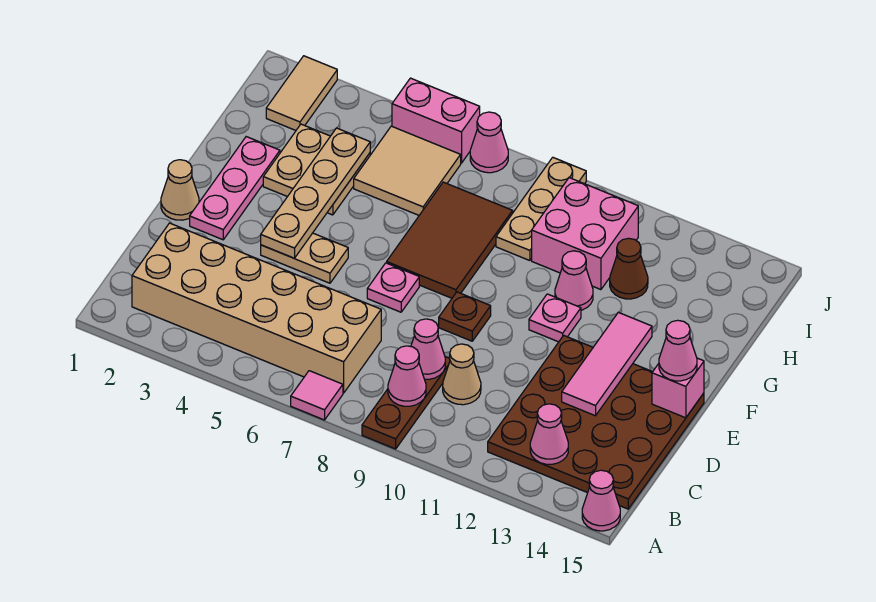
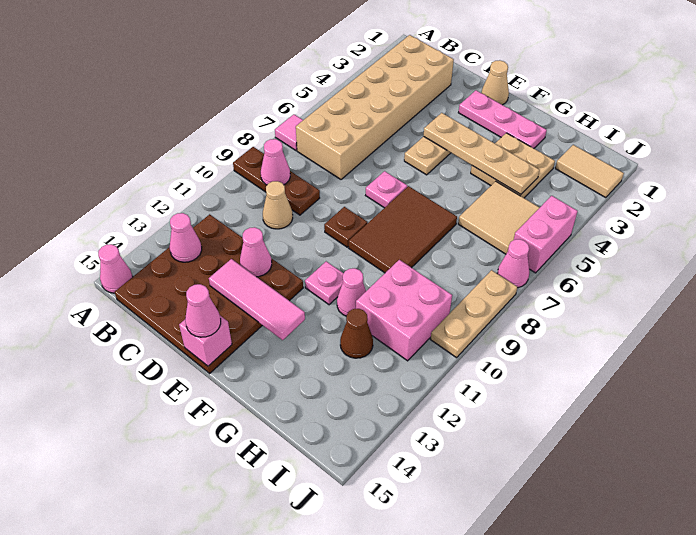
pink 1x1 cone [411,319,445,379] -> pink 1x1 cone moved to [240,227,272,277]
brown 2x3 tile [387,182,513,298] -> brown 2x3 tile turned to [349,186,457,273]
tan 1x3 plate [496,157,586,261] -> tan 1x3 plate turned to [430,270,517,358]

